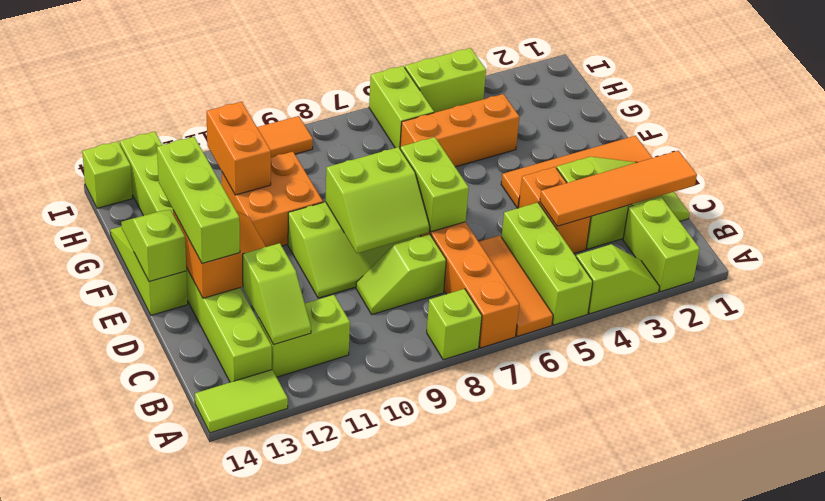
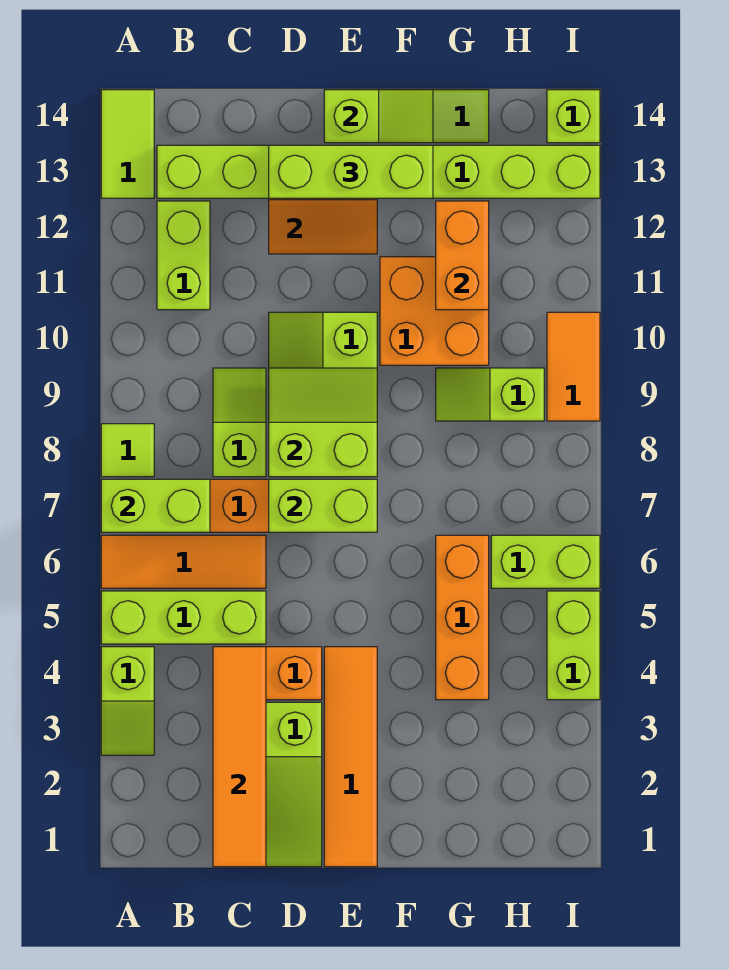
lime 1x2 brick [623,197,700,292] -> lime 1x2 brick moved to [101,479,210,532]
lime 1x1 brick [427,289,482,360] -> lime 1x1 tile [101,424,154,477]
lime 1x2 slope [243,243,311,344] -> lime 1x2 slope moved to [436,368,544,421]
lime 2x2 slope [326,147,430,253] -> lime 2x2 slope turned to [269,368,377,477]
orange 1x2 brick [206,102,271,195] -> orange 1x2 brick turned to [436,201,489,310]

